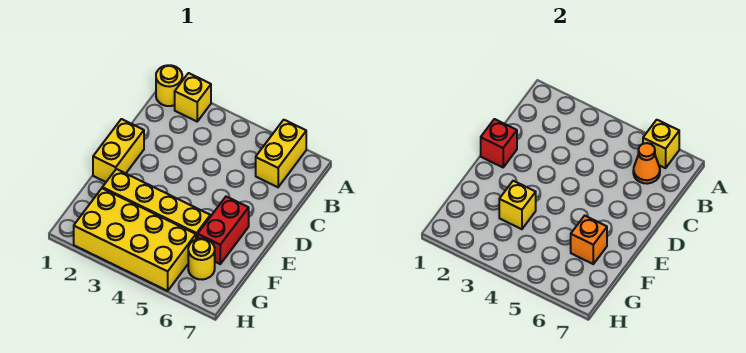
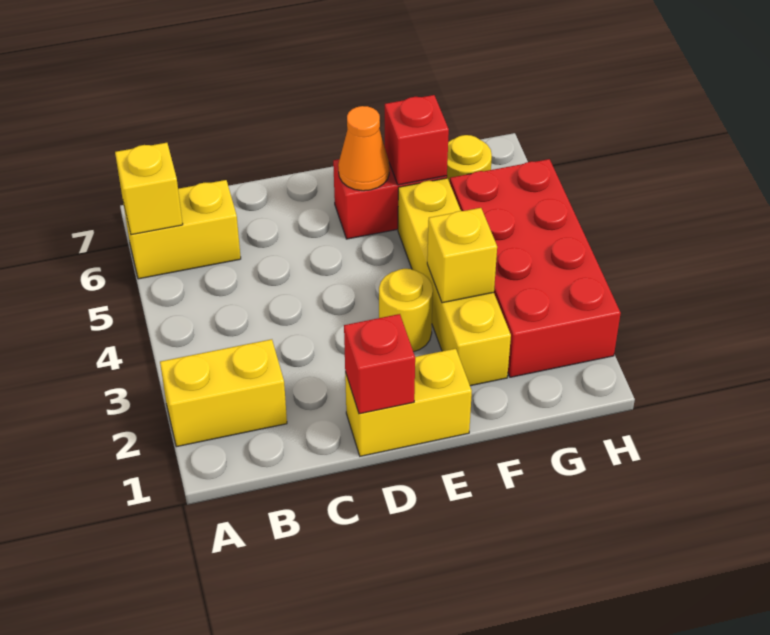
yellow 1x1 round brick [156,65,182,106] -> yellow 1x1 round brick moved to [379,269,433,352]
yellow 1x1 brick [175,73,211,121] -> yellow 1x2 brick [160,339,287,447]
orange 1x1 cone [633,143,660,184] -> orange 1x1 cone moved to [338,106,389,191]
orange 1x1 brick [571,216,607,264] -> red 1x1 brick [385,95,449,185]
yellow 2x4 brick [74,188,196,291] -> red 2x4 brick [450,159,621,377]

